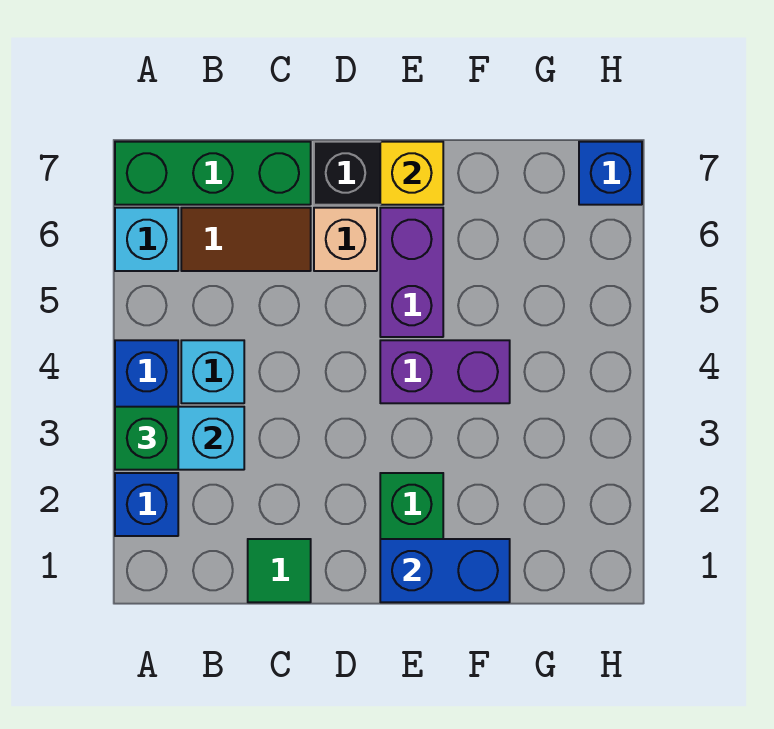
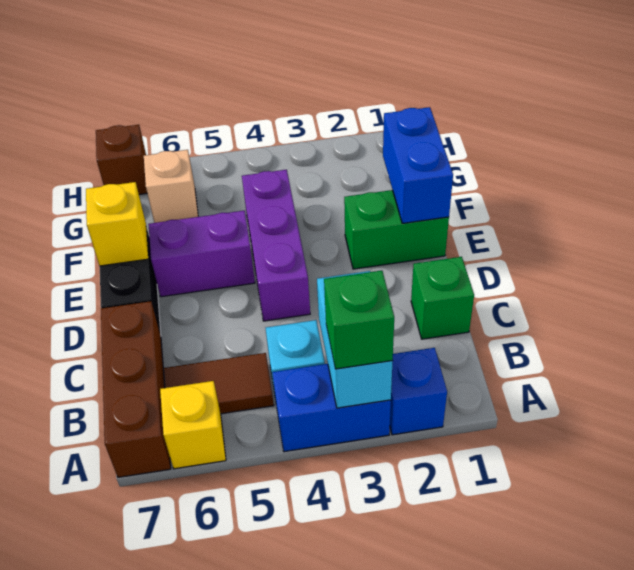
cyan 1x1 brick [115,208,178,271] -> yellow 1x1 brick [160,381,226,469]
green 1x3 brick [115,142,311,205] -> brown 1x3 brick [101,301,171,477]
brown 1x2 tile [181,208,311,271] -> brown 1x2 tile turned to [164,353,274,414]
green 1x1 tile [248,539,311,602] -> green 1x1 brick [411,257,474,339]
tan 1x1 brick [314,208,377,271] -> tan 1x1 brick moved to [144,150,198,223]
purple 1x2 brick [380,340,510,403] -> purple 1x3 brick [242,170,310,321]
blue 1x1 brick [579,142,642,205] -> brown 1x1 brick [96,125,147,195]

